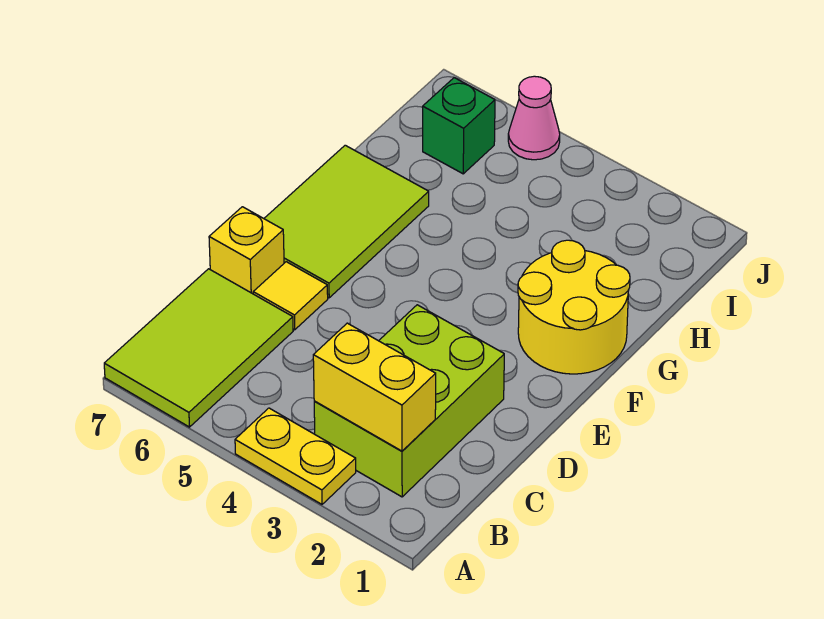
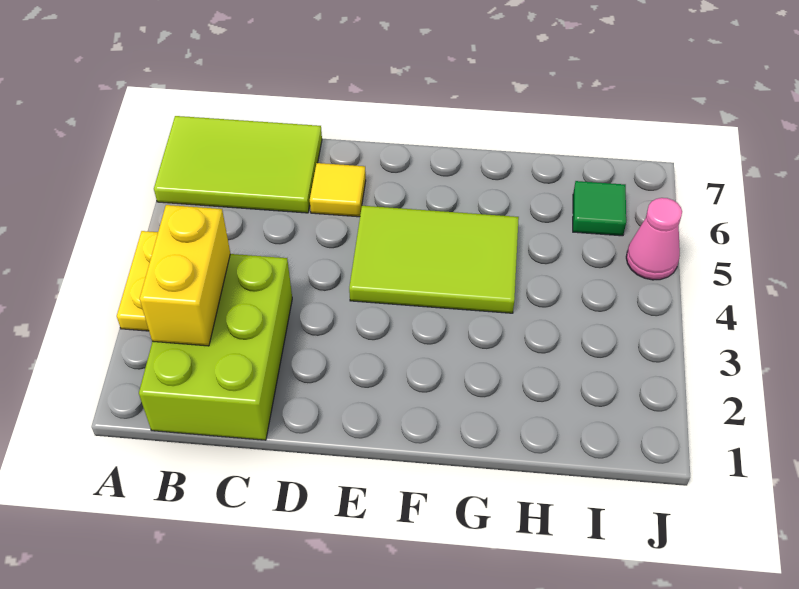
lime 2x3 brick [314,305,504,497] -> lime 2x3 brick turned to [139,254,292,440]
yellow 1x1 brick [209,207,284,294] -> none
lime 2x3 tile [264,145,429,298] -> lime 2x3 tile moved to [349,206,519,313]
yellow 2x2 round brick [518,240,630,374] -> none
green 1x1 brick [423,78,495,174] -> green 1x1 tile [573,181,626,236]

